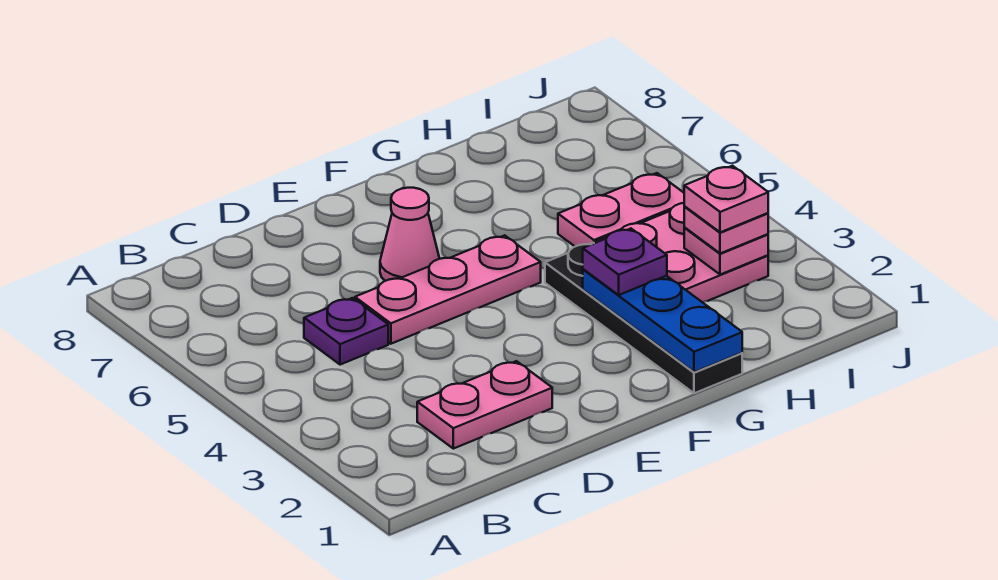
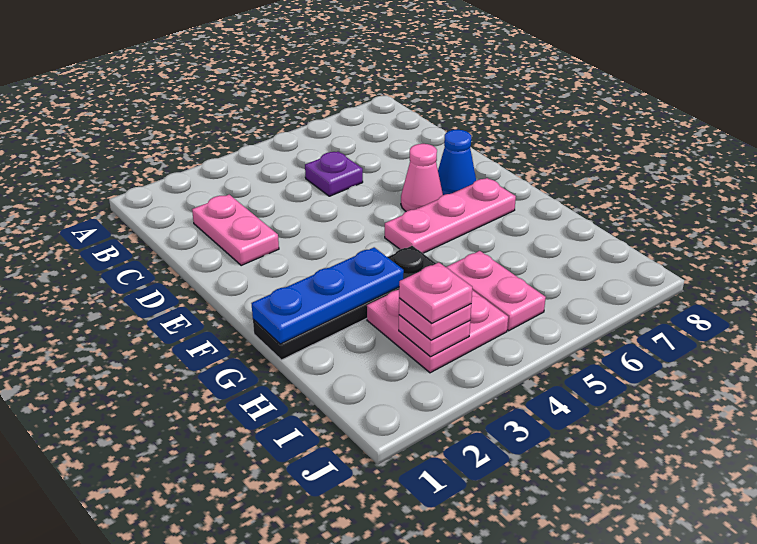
pink 1x3 plate [355,235,541,344] -> pink 1x3 plate turned to [385,178,516,253]
none -> blue 1x1 cone [438,130,476,195]
purple 1x1 plate [583,229,667,295] -> none

